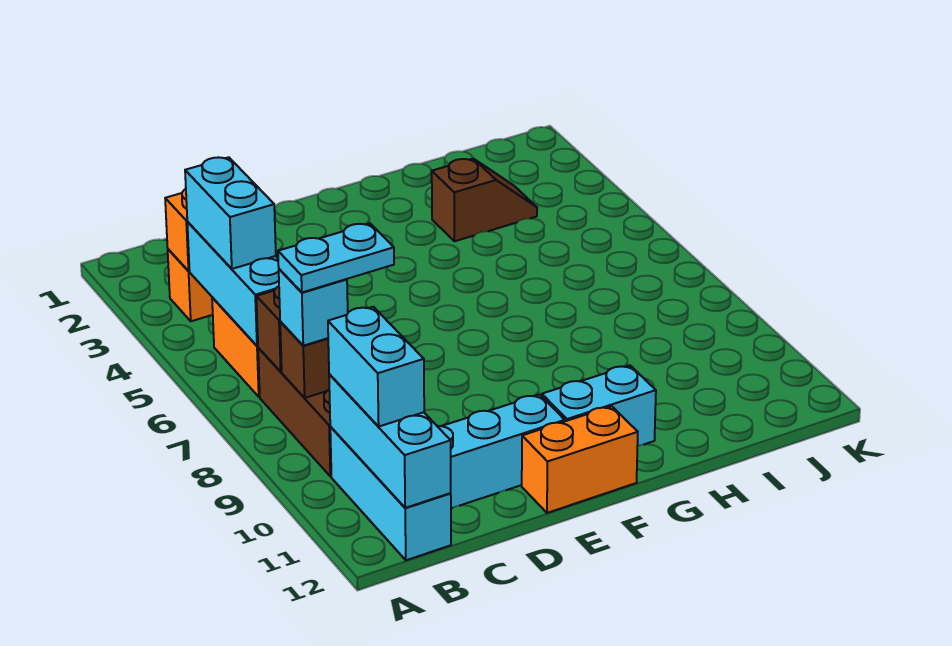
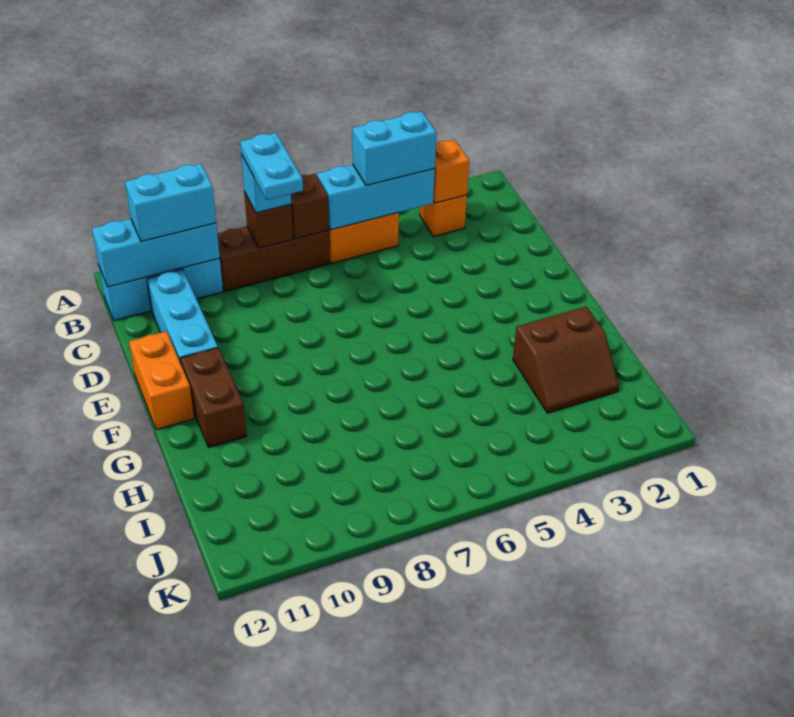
cyan 1x2 brick [542,365,656,446] -> brown 1x2 brick [180,348,246,447]
brown 1x2 slope [432,159,537,241] -> brown 2x2 slope [513,306,619,413]

